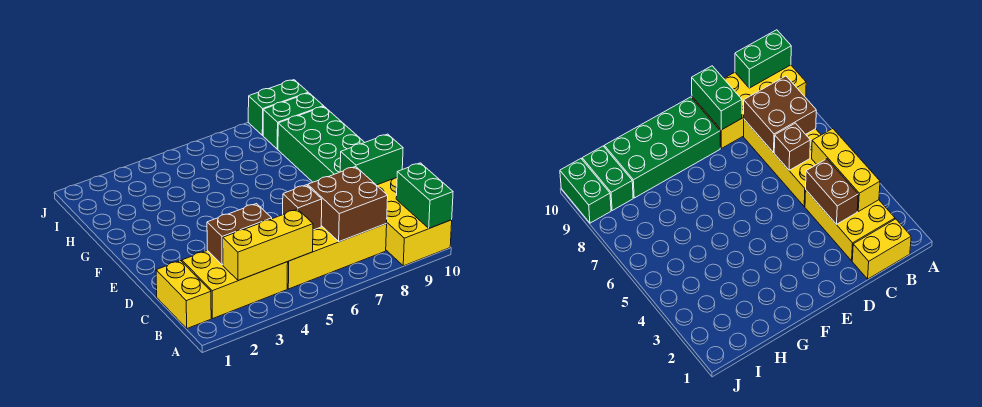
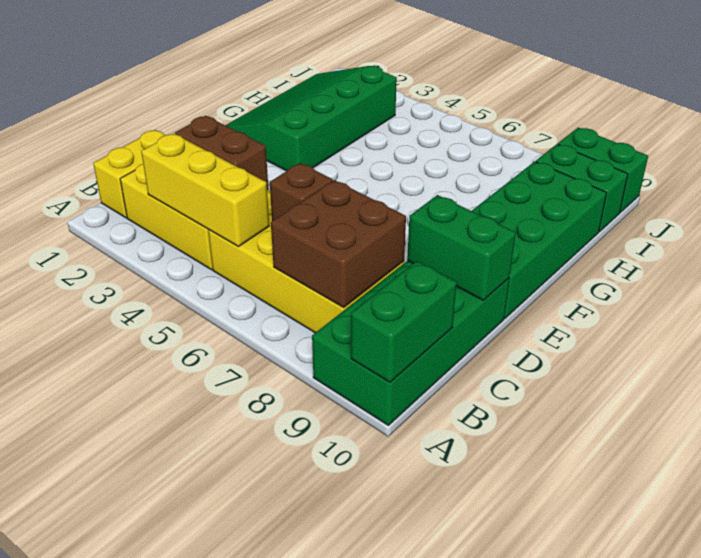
yellow 2x4 brick [377,178,452,266] -> green 2x4 brick [312,261,509,425]
none -> green 3x4 slope [225,66,397,171]

